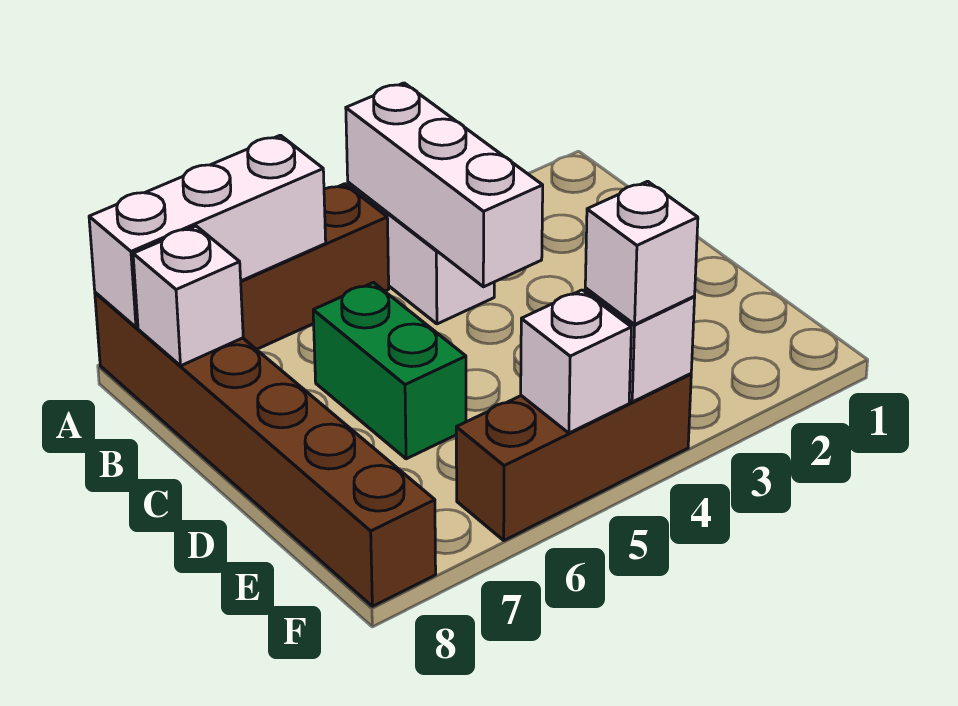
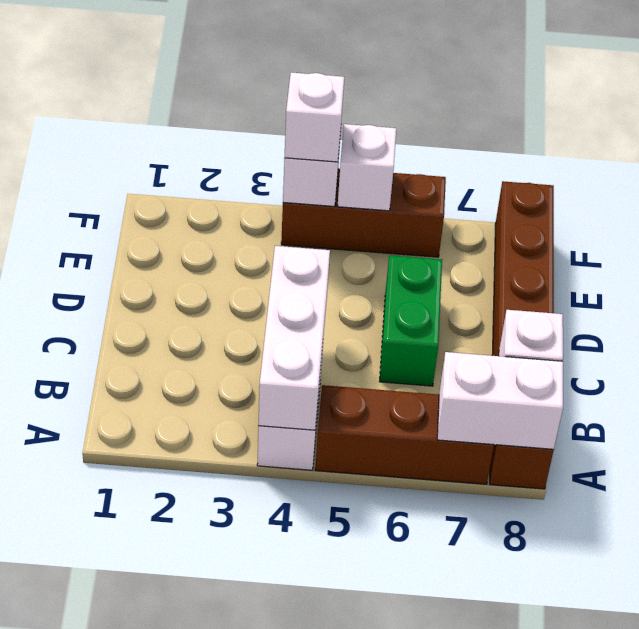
white 1x3 brick [89,135,326,327] -> white 1x2 brick [437,352,563,450]

